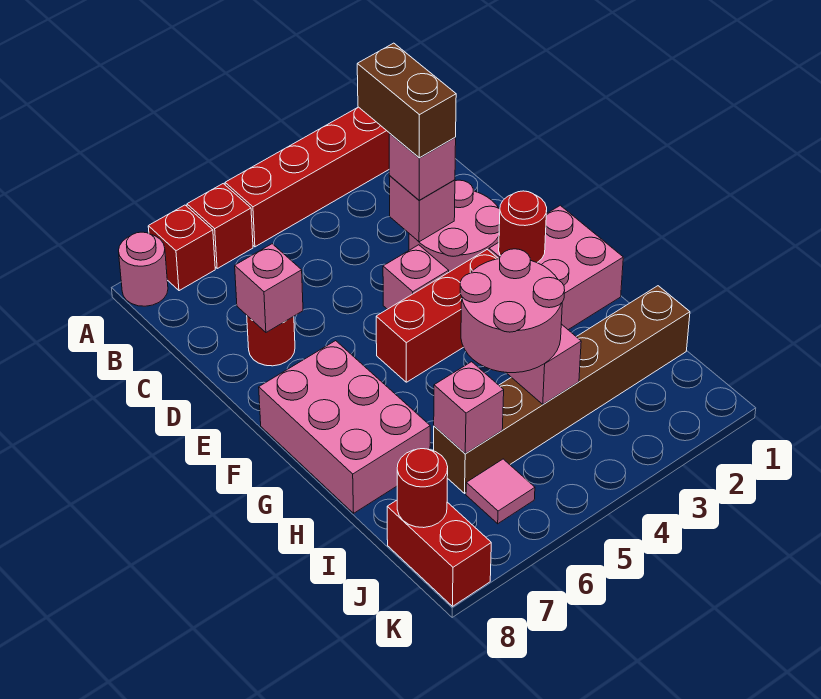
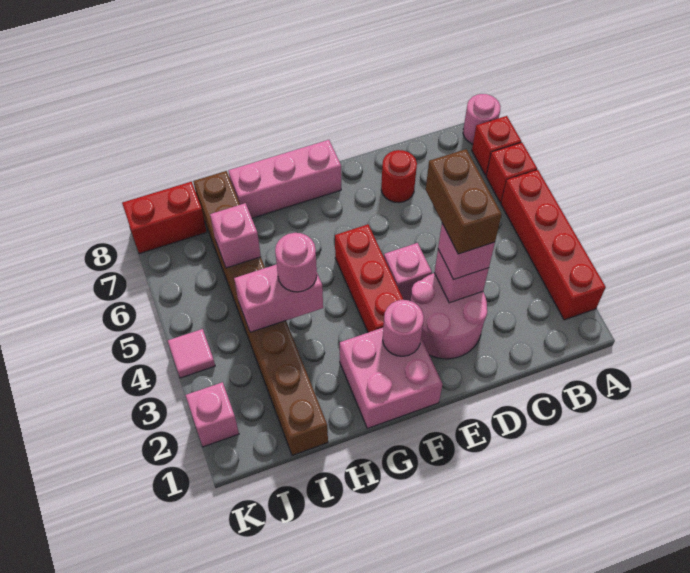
brown 1x2 brick [357,43,456,158] -> brown 1x2 brick turned to [426,149,502,254]
pink 1x1 brick [235,244,303,332] -> pink 1x1 brick moved to [186,382,239,447]
red 1x1 round brick [499,191,547,263] -> pink 1x1 round brick [383,300,424,356]
pink 2x3 brick [259,341,430,513] -> pink 1x3 brick [228,140,341,218]
pink 2x2 round brick [460,249,565,373] -> pink 1x1 round brick [275,233,317,292]
brown 1x6 brick [434,286,690,493] -> brown 1x8 brick [193,171,328,455]
pink 1x1 tile [466,459,535,524] -> pink 1x1 tile moved to [168,329,215,378]
red 1x1 round brick [397,449,448,528] -> none

